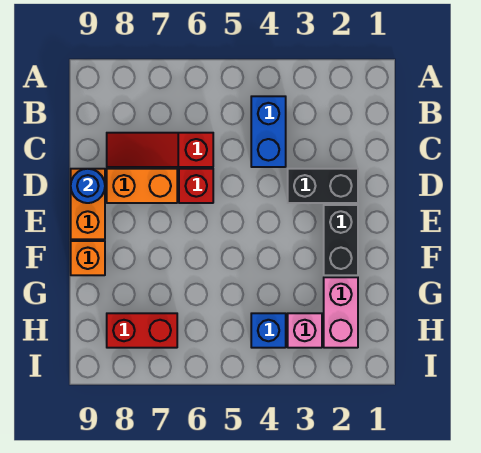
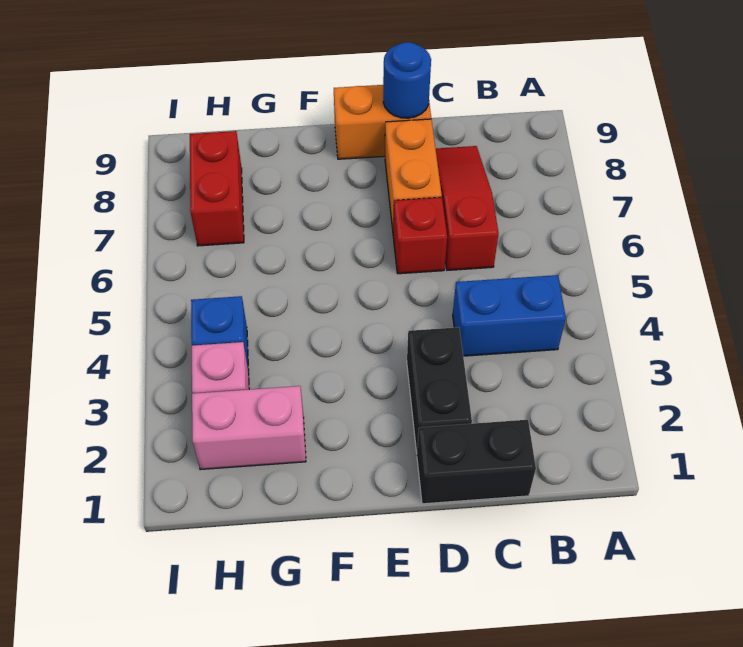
black 1x2 brick [324,205,358,275] -> black 1x2 brick moved to [417,420,536,504]
orange 1x1 brick [71,241,105,275] -> none

